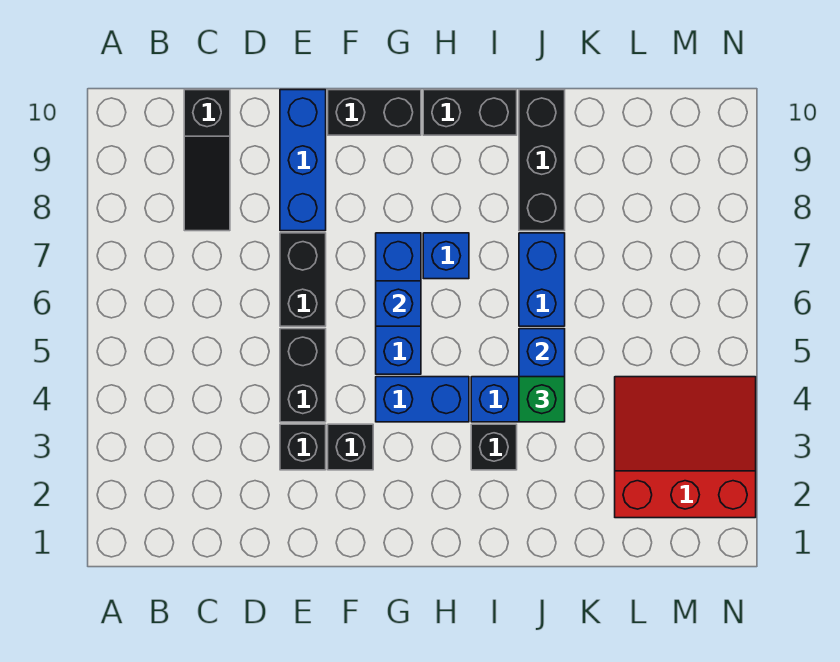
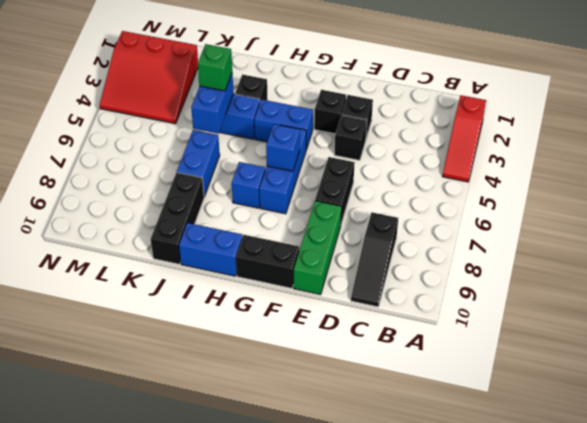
none -> red 1x3 slope [443,95,486,182]
black 1x3 slope [184,90,230,231] -> black 1x3 slope turned to [351,212,398,307]
black 1x2 brick [280,329,326,422] -> black 1x1 brick [334,115,367,160]
blue 1x3 brick [280,90,326,231] -> green 1x3 brick [294,201,342,295]
black 1x2 brick [423,90,517,135] -> blue 1x2 brick [179,223,242,276]

